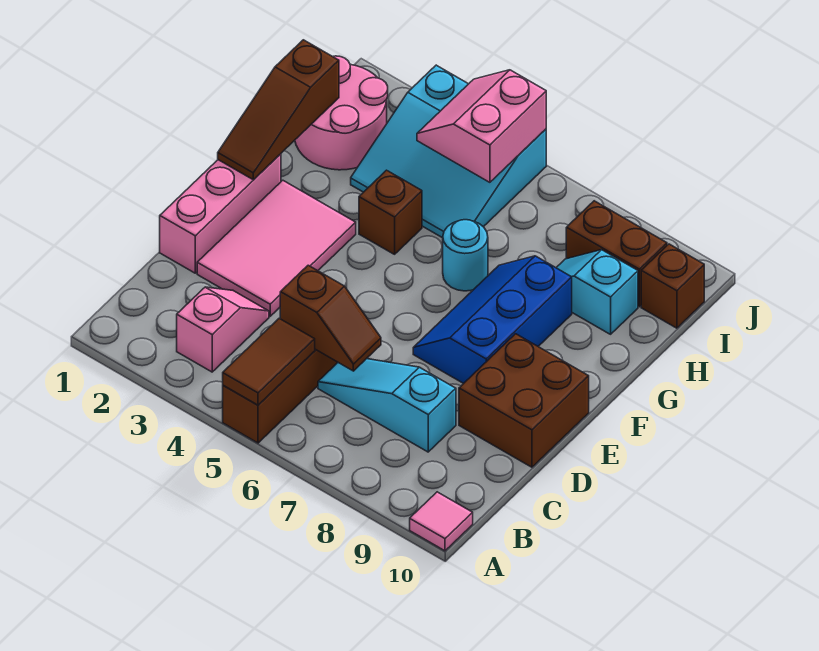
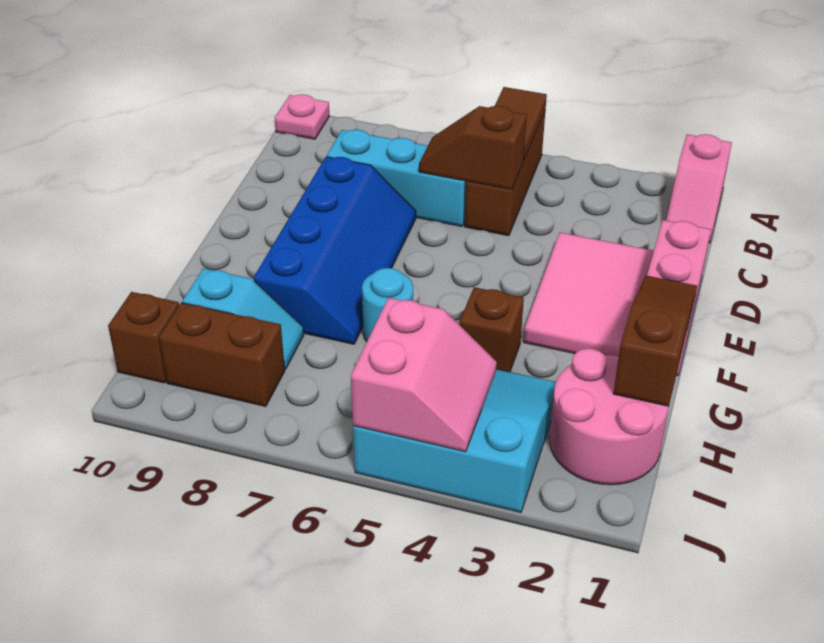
pink 1x1 tile [410,492,473,551] -> pink 1x1 plate [275,94,330,139]
pink 1x2 slope [177,287,269,372] -> pink 1x2 slope moved to [666,134,732,243]
cyan 1x3 slope [318,359,456,452] -> cyan 1x3 brick [327,130,466,227]
brown 2x2 brick [459,334,589,467] -> none
blue 2x3 slope [413,256,572,384] -> blue 2x4 slope [254,157,416,344]

